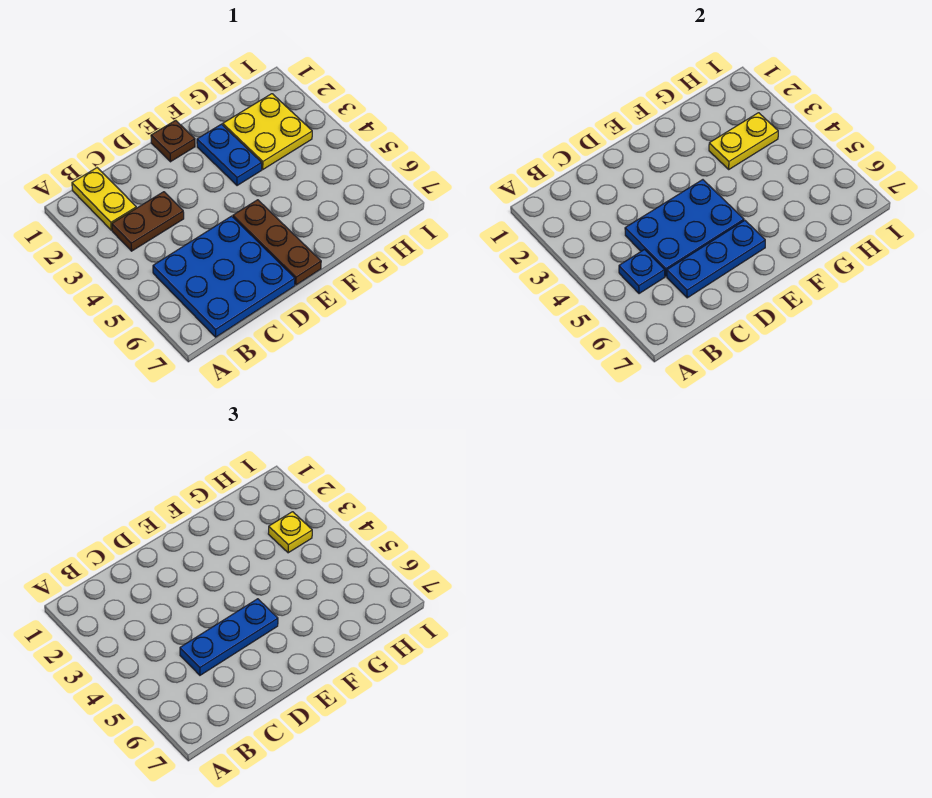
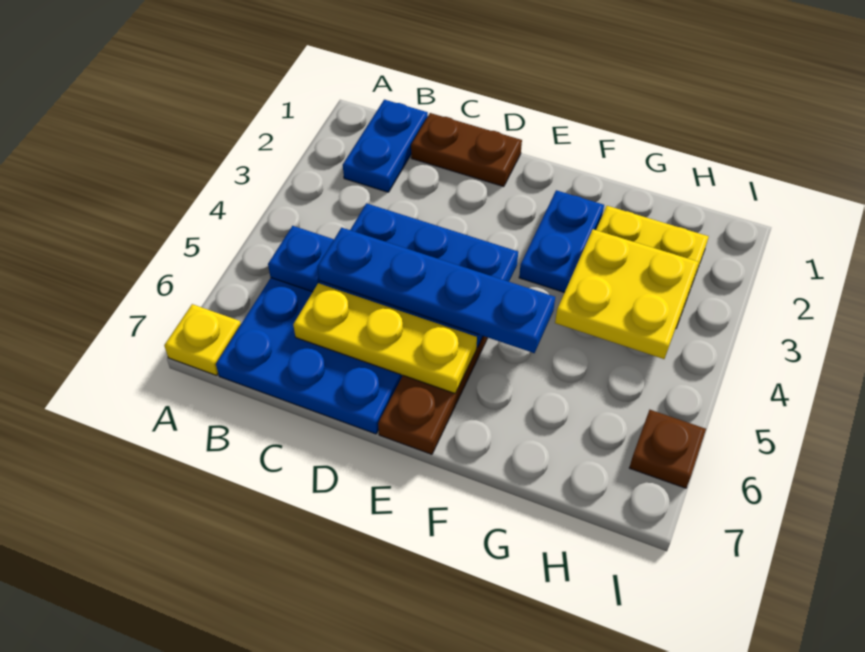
yellow 1x2 plate [72,168,136,230] -> blue 1x2 plate [343,100,428,192]
brown 1x2 plate [112,192,184,251] -> brown 1x2 plate moved to [411,113,522,187]
blue 1x3 plate [180,599,278,675] -> blue 1x4 plate [318,228,555,353]
blue 1x3 plate [667,220,765,298] -> yellow 1x3 plate [293,283,477,393]
brown 1x1 plate [151,120,195,162] -> brown 1x1 plate moved to [629,410,706,488]
yellow 1x2 plate [709,113,778,169] -> yellow 2x2 plate [555,229,699,359]
yellow 1x1 plate [268,512,312,553] -> yellow 1x1 plate moved to [164,304,241,376]

